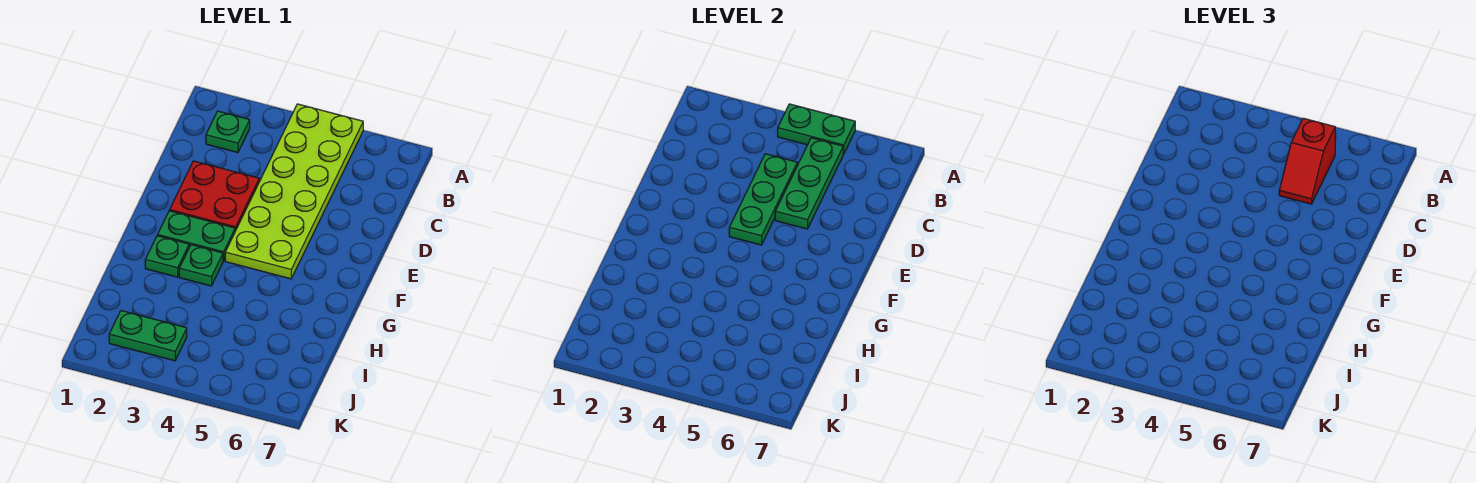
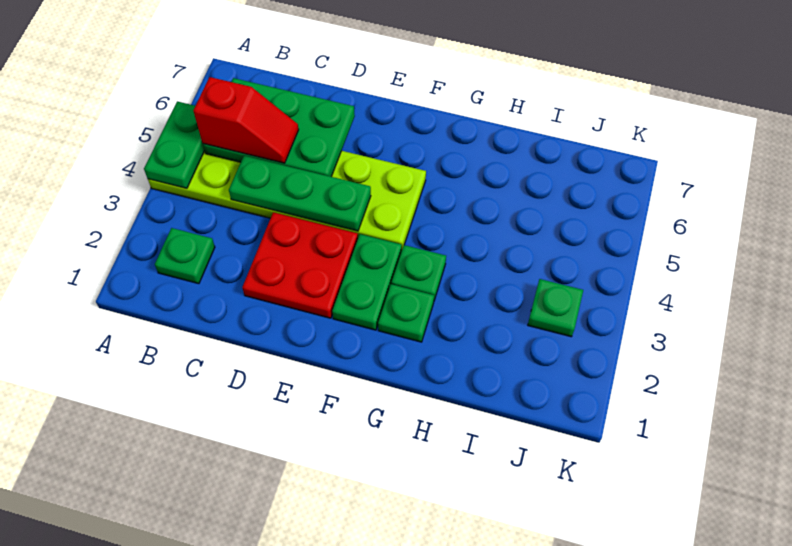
green 1x3 plate [775,138,843,229] -> green 2x3 plate [203,78,355,177]
green 1x2 plate [109,311,187,361] -> green 1x1 plate [528,279,583,337]

